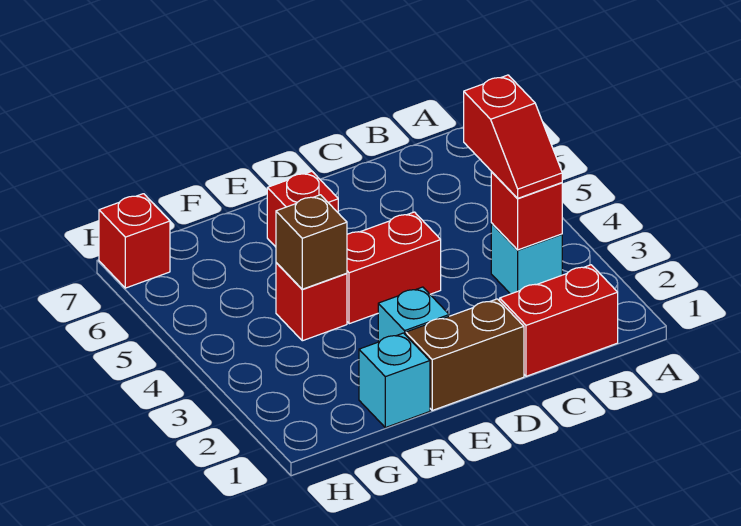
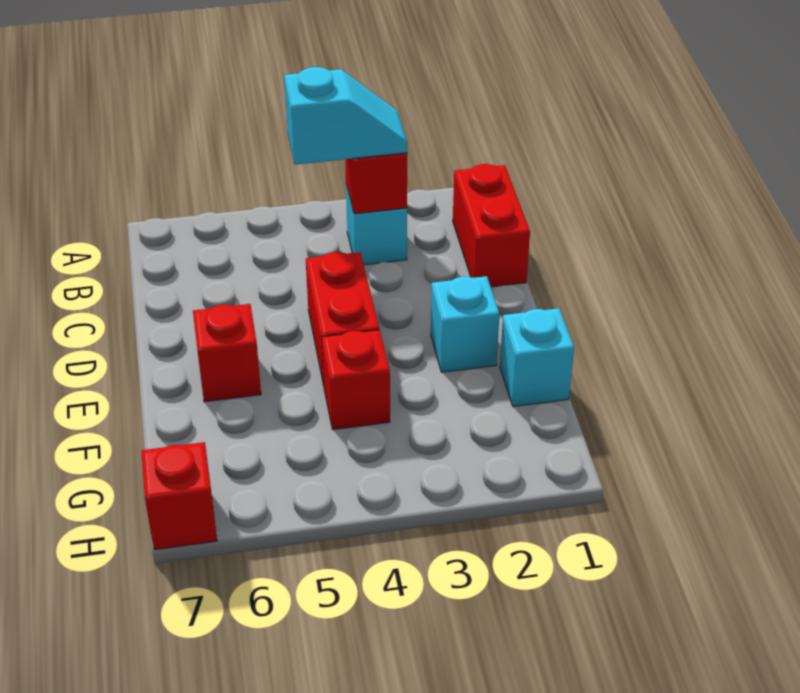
red 1x2 slope [464,75,562,198] -> cyan 1x2 slope [284,67,407,165]
brown 1x2 brick [406,299,524,410] -> none
brown 1x1 brick [276,195,347,289] -> none

